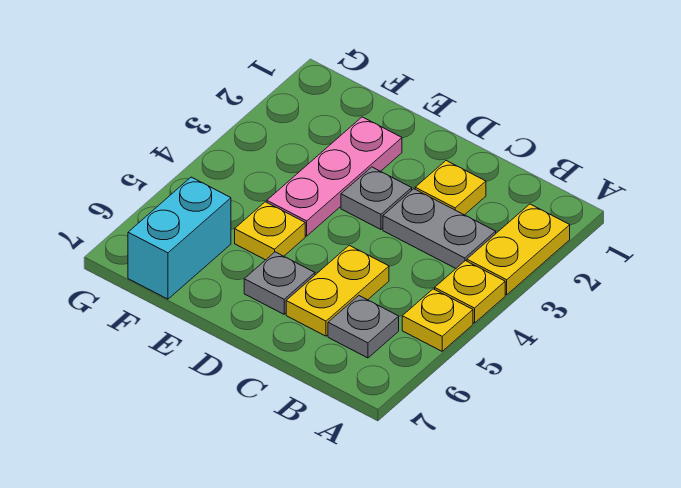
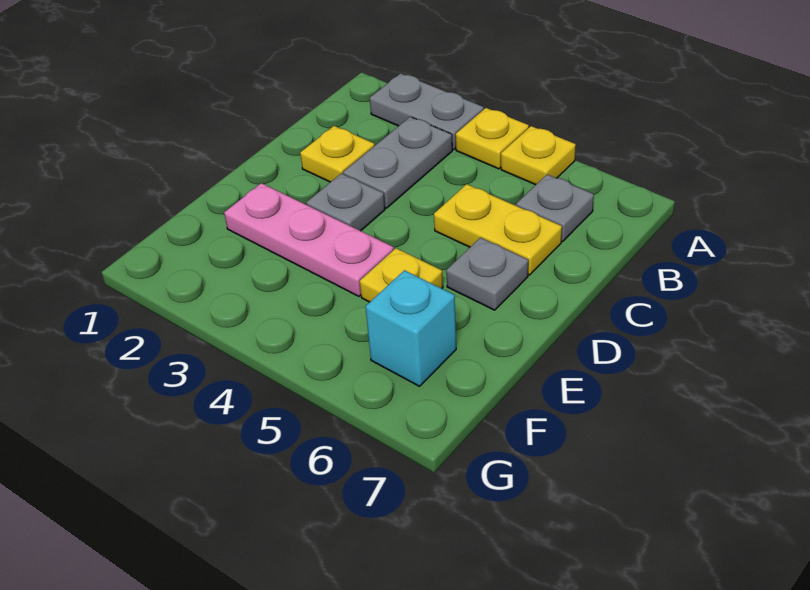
yellow 1x2 plate [467,204,570,295] -> grey 1x2 plate [370,73,484,150]
cyan 1x2 brick [128,177,231,299] -> cyan 1x1 brick [366,270,456,386]

